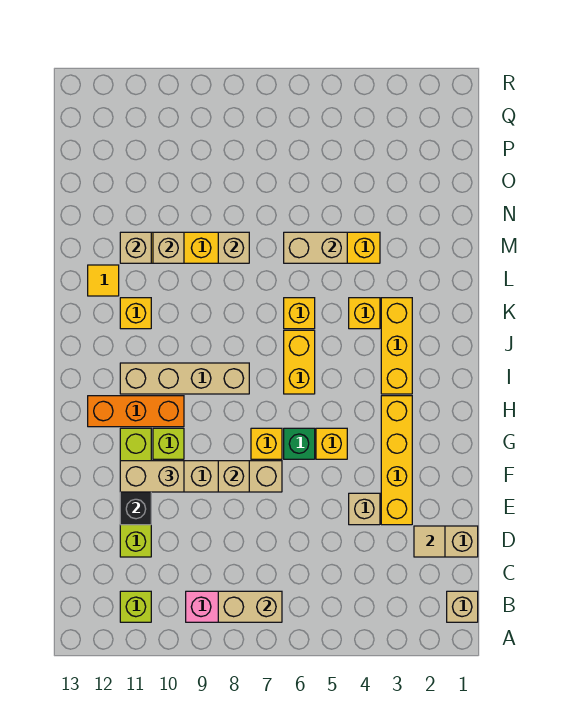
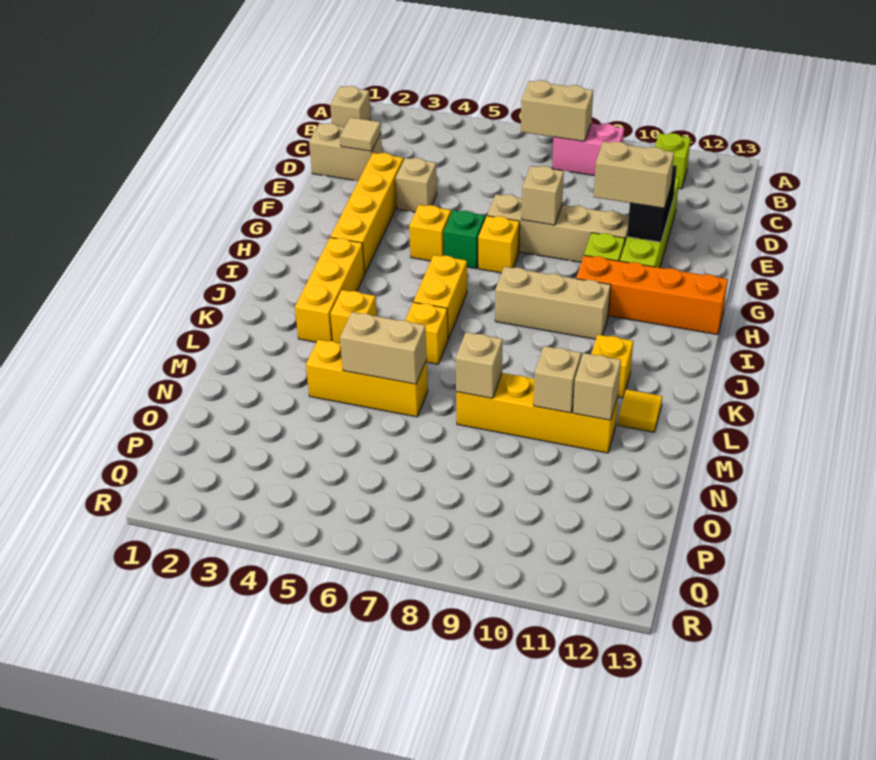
orange 1x3 brick [88,396,184,427] -> orange 1x4 brick [576,255,728,335]
tan 1x4 brick [120,363,249,394] -> tan 1x3 brick [495,267,611,339]

